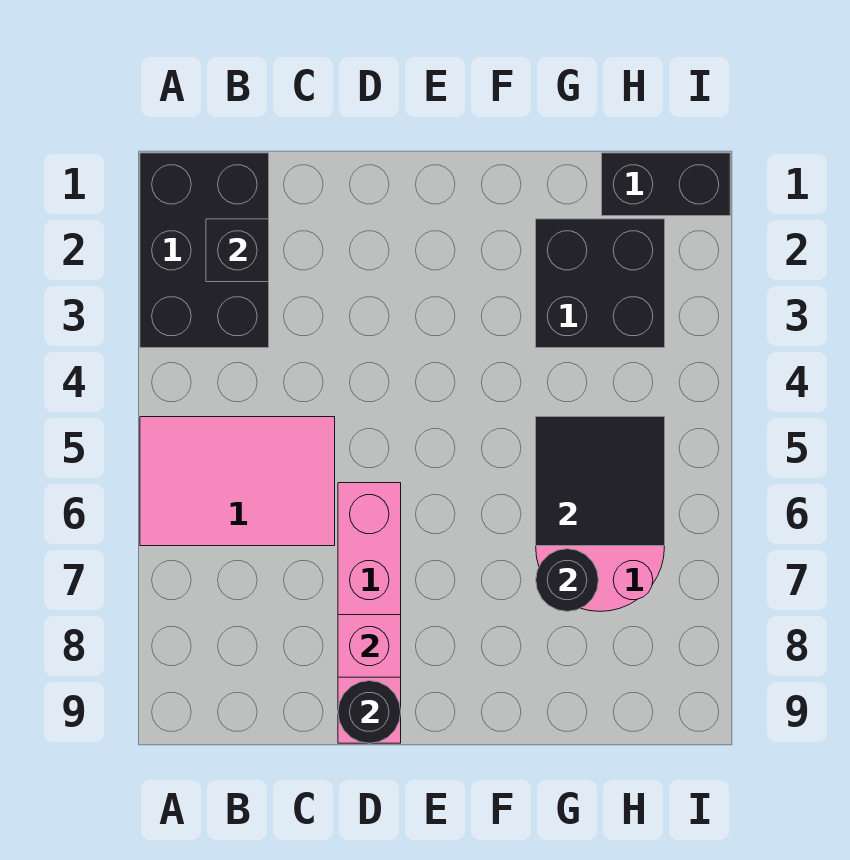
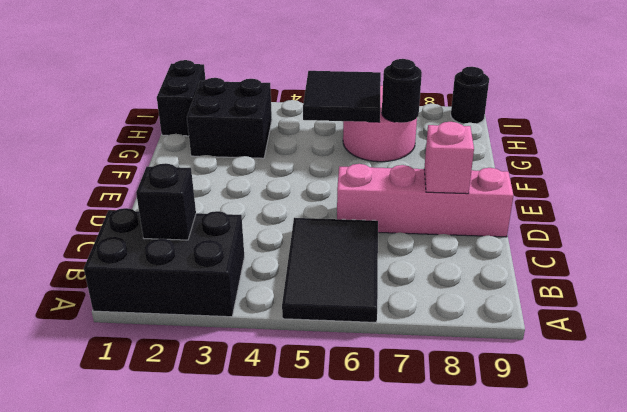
pink 2x3 tile [140,417,335,546] -> black 2x3 tile [282,218,378,322]
black 1x1 round brick [338,681,401,743] -> black 1x1 round brick moved to [451,67,489,124]

